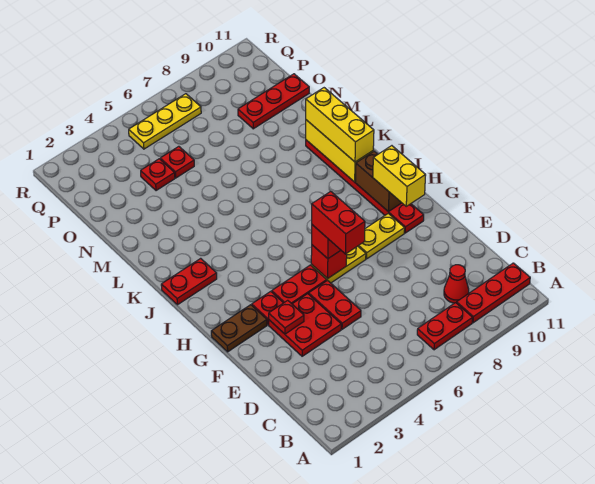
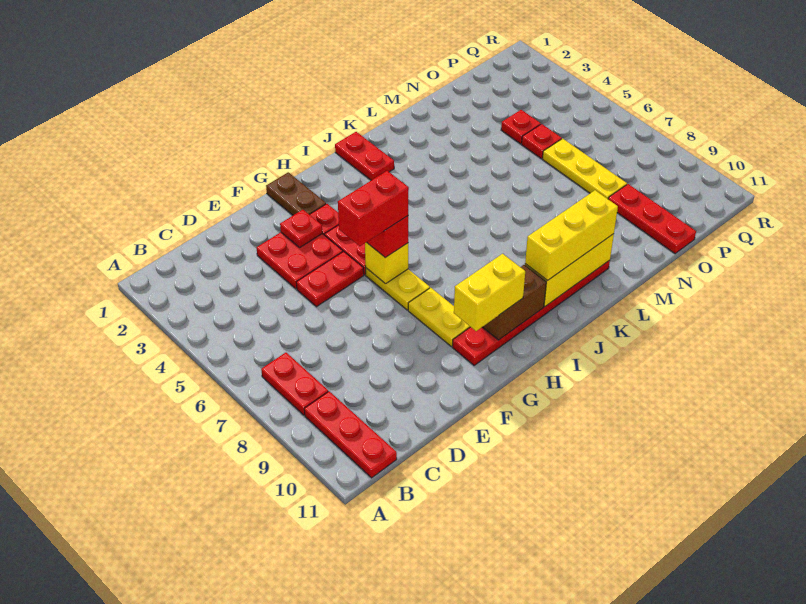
red 1x1 cone [444,265,469,303] -> none
red 1x1 brick [311,245,347,279] -> yellow 1x1 brick [365,242,408,284]
yellow 1x3 plate [129,94,201,149] -> yellow 1x3 plate moved to [542,139,627,199]

